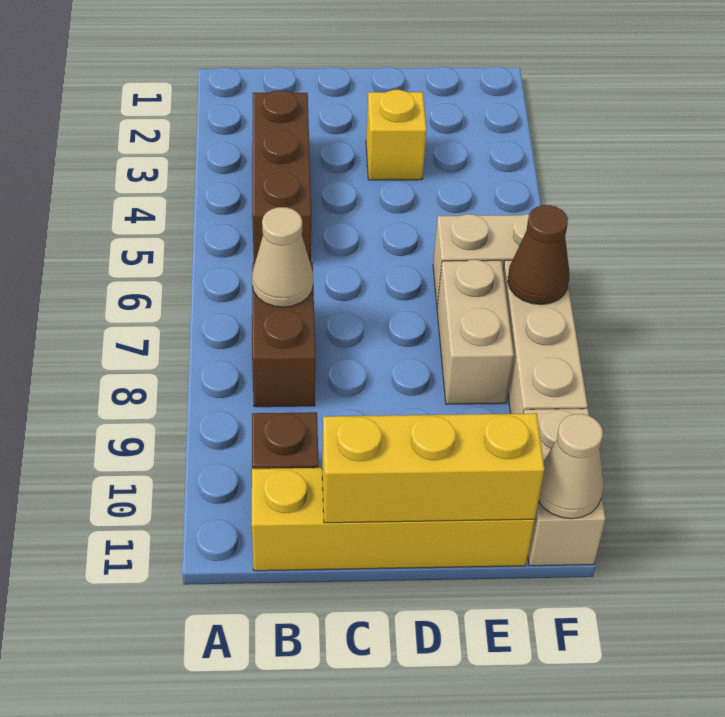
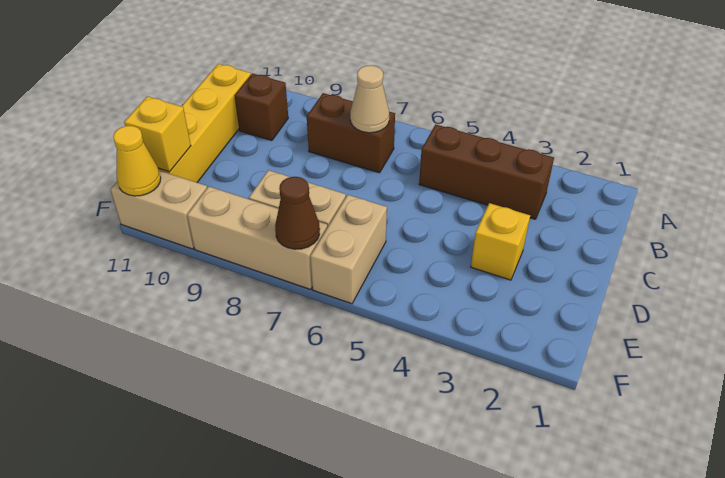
yellow 1x3 brick [322,413,544,523] -> yellow 1x1 brick [124,96,191,172]
tan 1x1 cone [539,414,603,519] -> yellow 1x1 cone [113,126,161,196]

